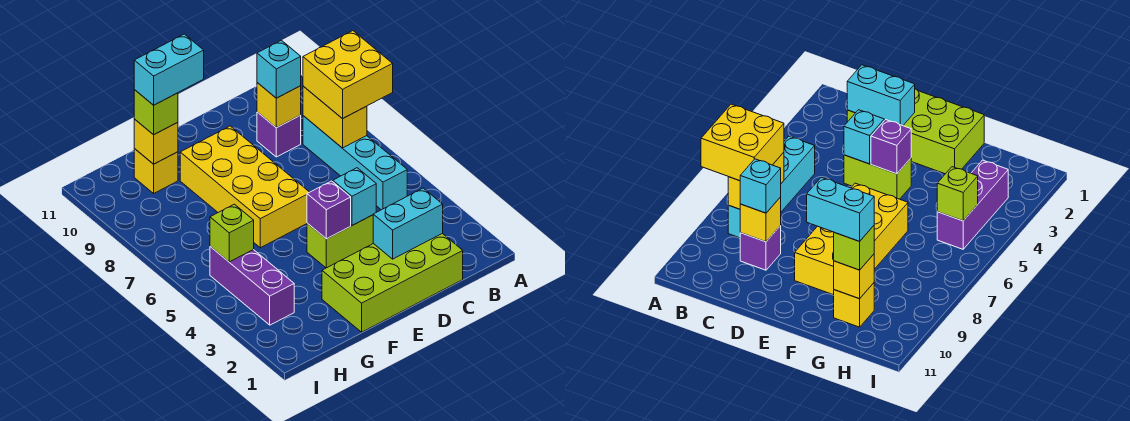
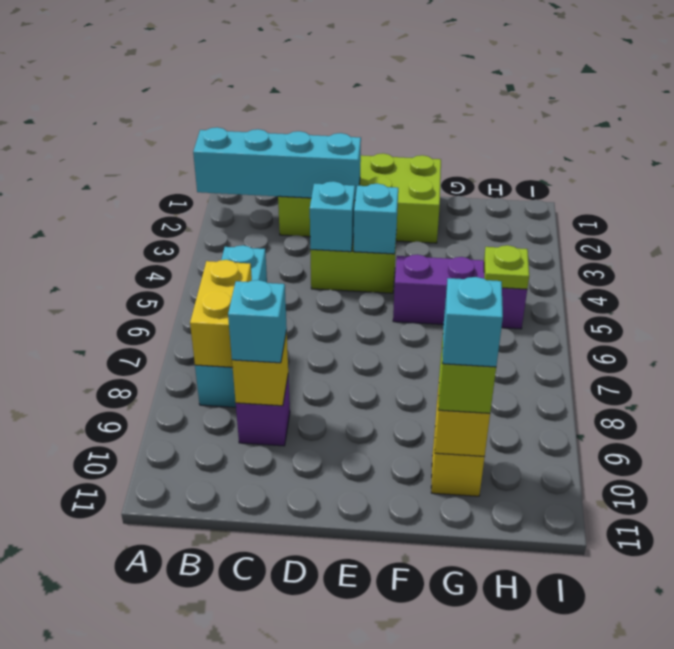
yellow 2x2 brick [303,31,393,119] -> none
cyan 1x2 brick [373,188,443,259] -> cyan 1x4 brick [193,127,361,198]
purple 1x1 brick [307,181,351,239] -> cyan 1x1 brick [354,184,398,254]
yellow 2x4 brick [180,126,309,248] -> none
cyan 1x2 brick [134,34,204,105] -> cyan 1x1 brick [442,277,503,367]
purple 1x3 brick [210,247,294,325] -> purple 1x3 brick turned to [393,255,527,329]
lime 1x1 brick [210,204,254,262] -> lime 1x1 plate [484,245,529,289]

